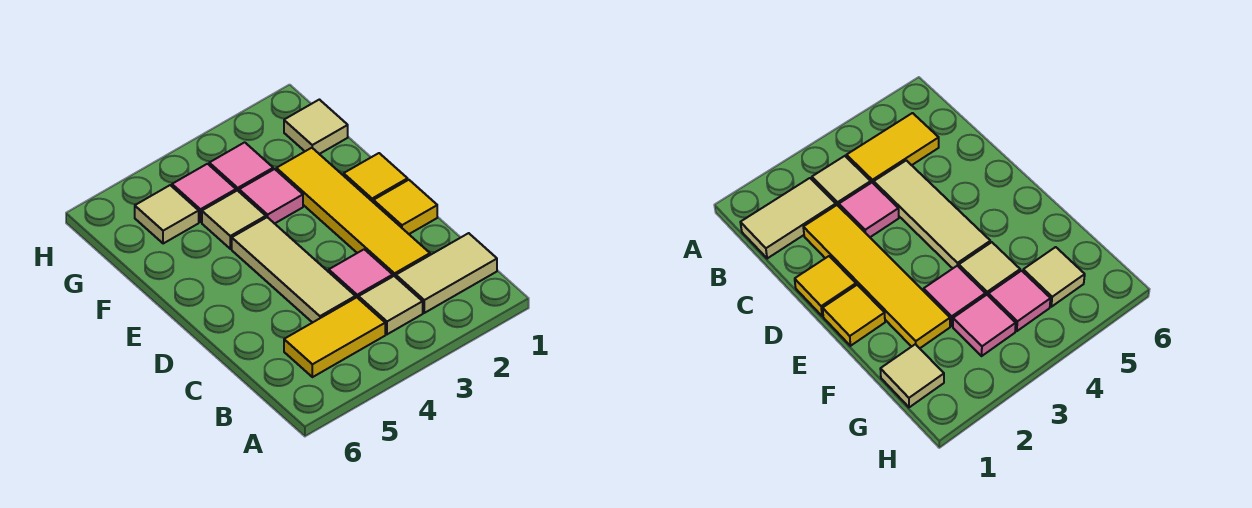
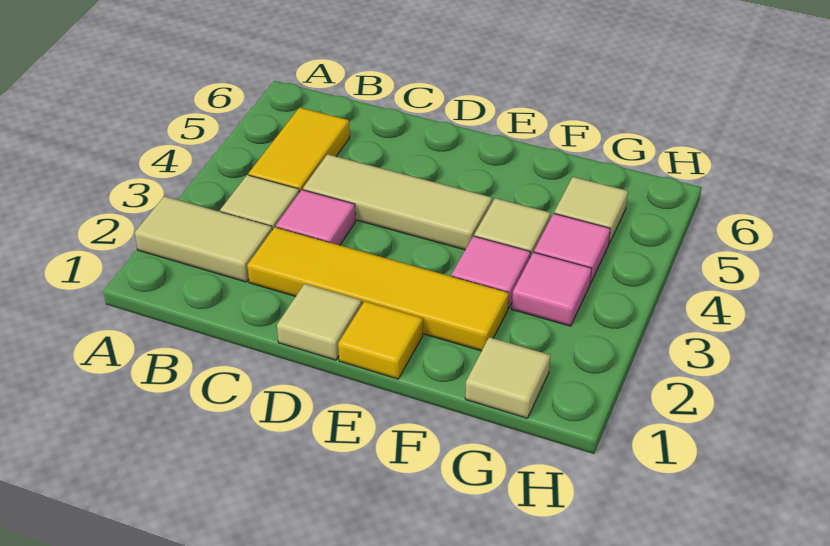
tan 1x2 tile [396,233,497,313] -> tan 1x2 tile turned to [135,196,272,282]
yellow 1x1 tile [373,180,437,234] -> tan 1x1 tile [277,284,362,360]

